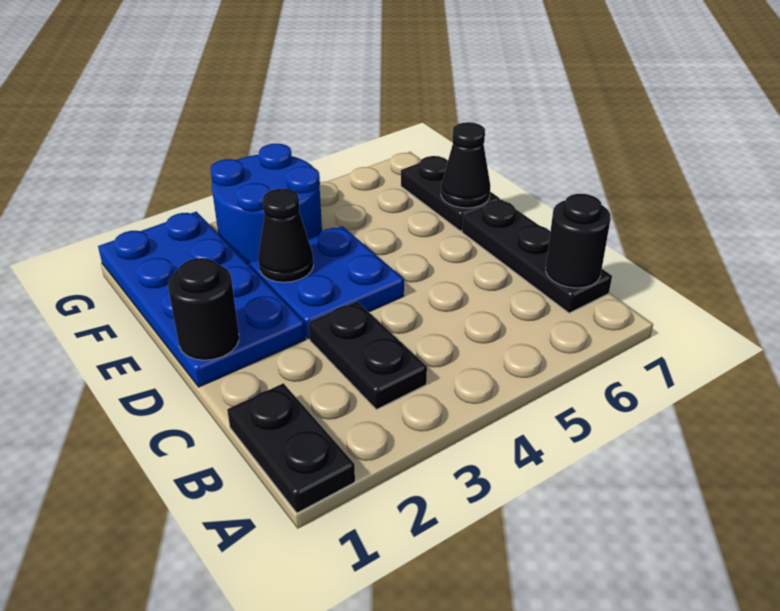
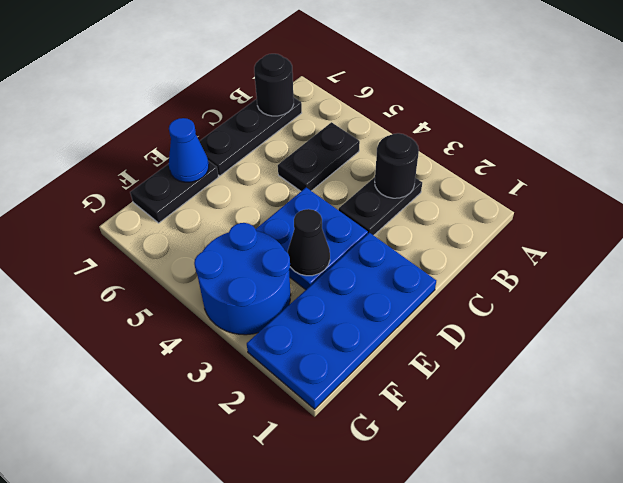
black 1x2 plate [227,383,355,513] -> black 1x2 plate moved to [278,122,360,191]
black 1x1 round brick [168,258,239,360] -> black 1x1 round brick moved to [375,133,419,198]
black 1x1 cone [441,122,490,208] -> blue 1x1 cone [169,118,209,182]

